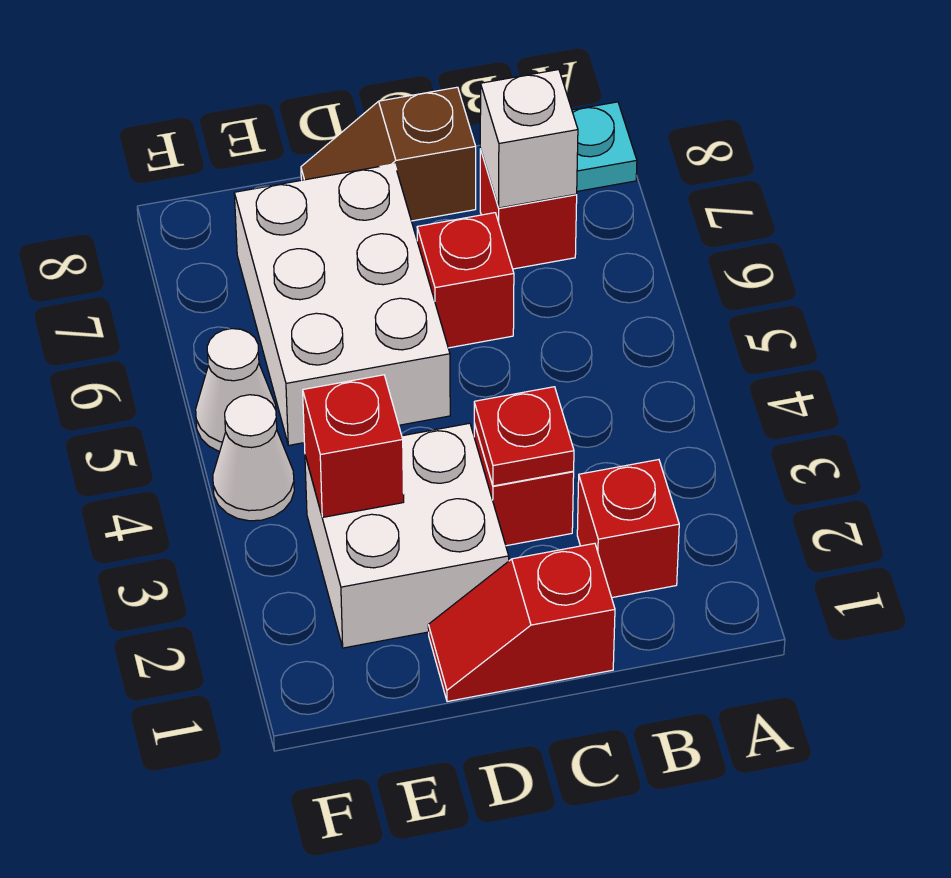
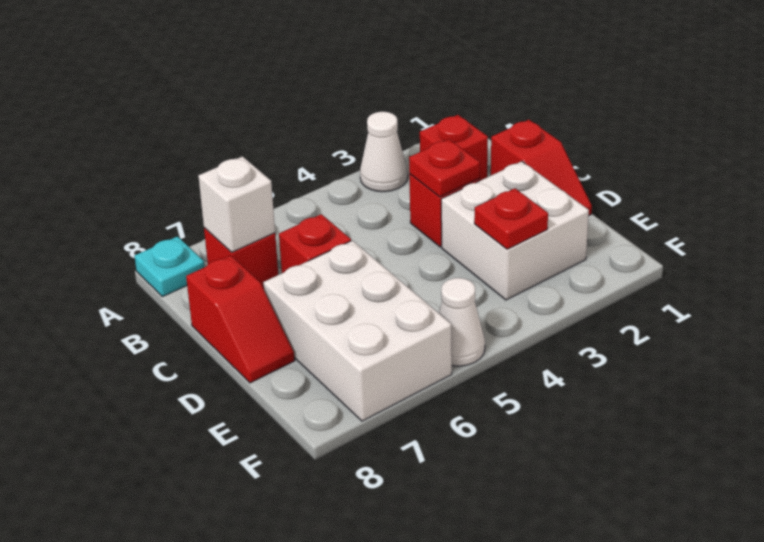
brown 1x2 slope [301,87,476,221] -> red 1x2 slope [186,256,295,383]
white 2x3 brick [234,164,450,445] -> white 2x3 brick turned to [263,241,452,421]
red 1x1 brick [303,375,404,517] -> red 1x1 plate [474,188,548,249]
white 1x1 cone [213,395,294,521] -> white 1x1 cone moved to [360,112,408,192]

